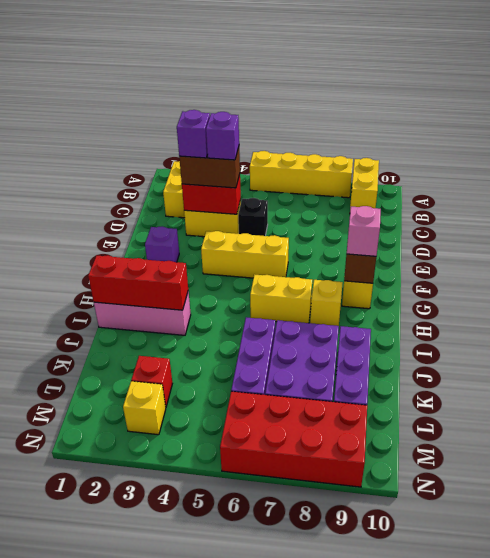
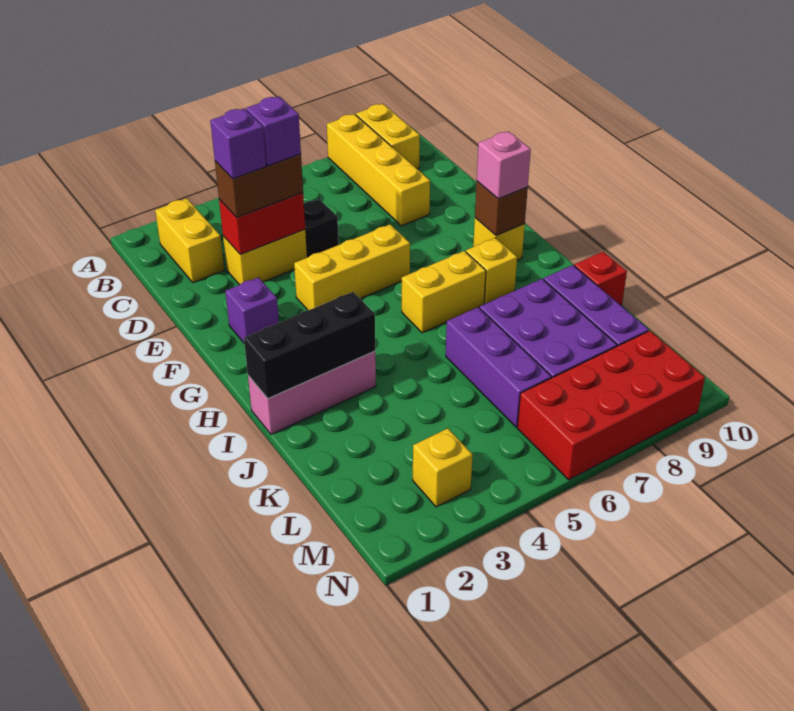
yellow 1x4 brick [250,151,353,198] -> yellow 1x4 brick turned to [327,114,430,226]
red 1x3 brick [88,255,188,310] -> black 1x3 brick [244,292,375,398]
red 1x1 brick [131,356,172,407] -> red 1x1 brick moved to [574,252,627,306]

